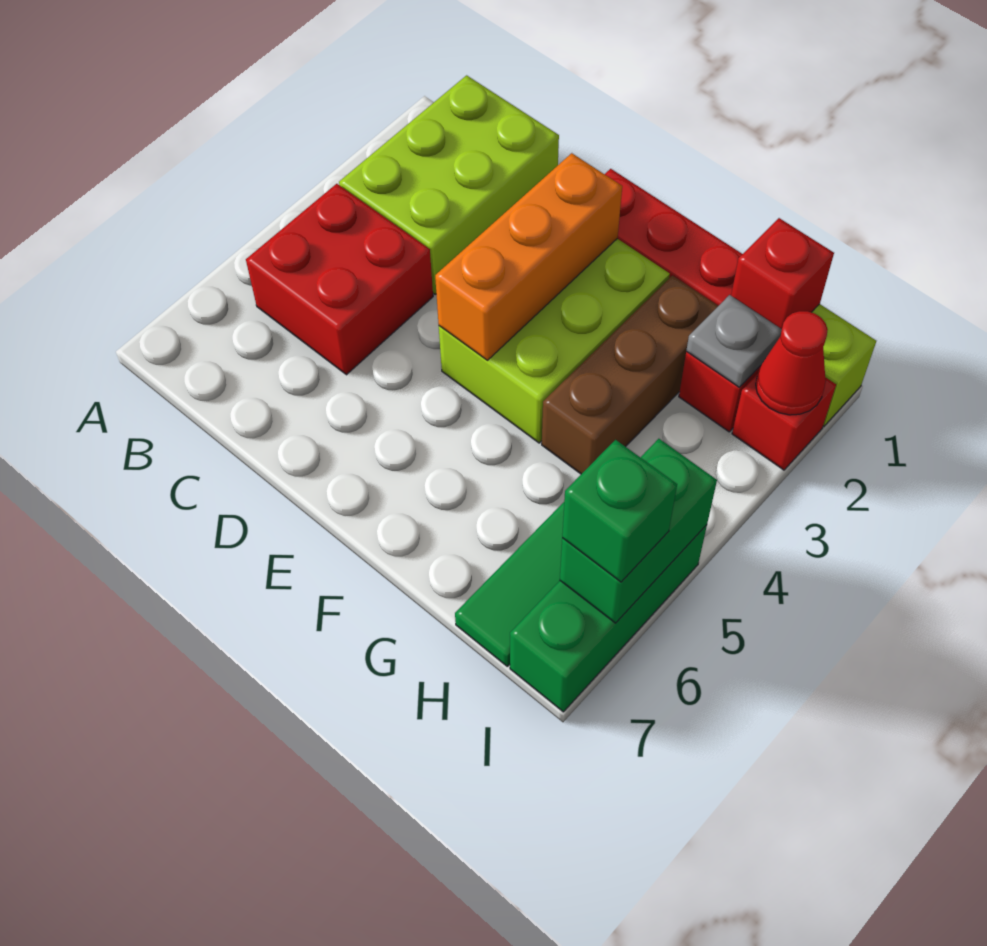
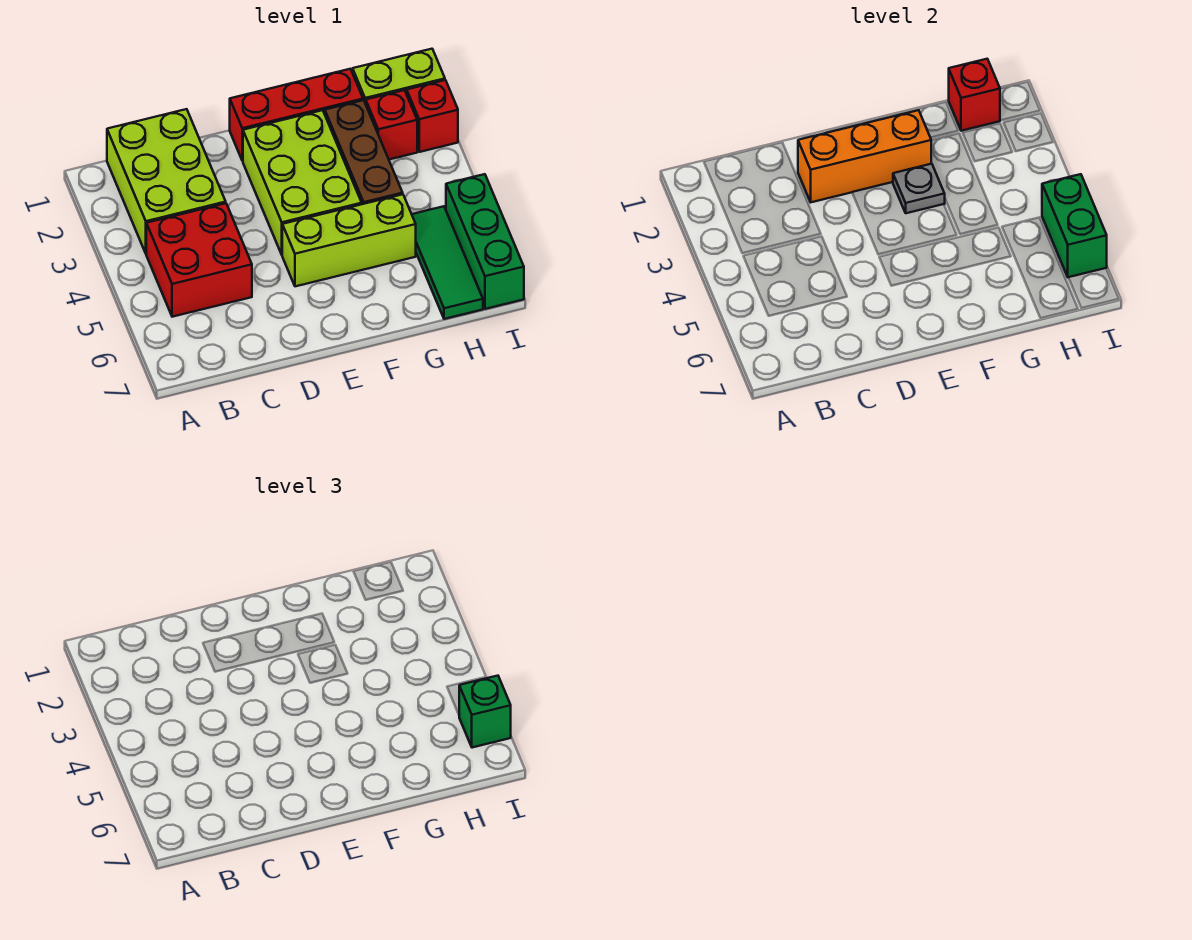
orange 1x3 brick [435,153,622,360] -> orange 1x3 brick turned to [798,110,931,202]
none -> lime 1x3 brick [282,194,416,286]
grey 1x1 plate [686,295,782,387] -> grey 1x1 plate moved to [893,164,945,213]
red 1x1 cone [756,311,828,415] -> none

